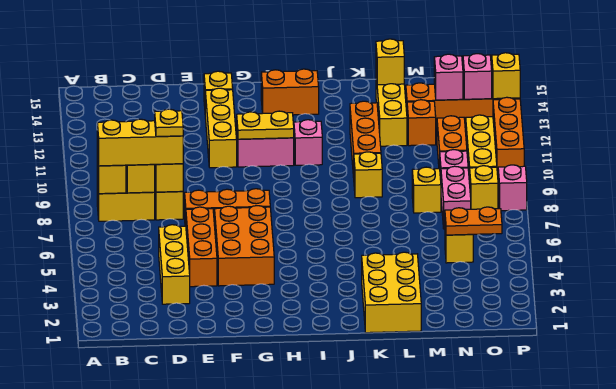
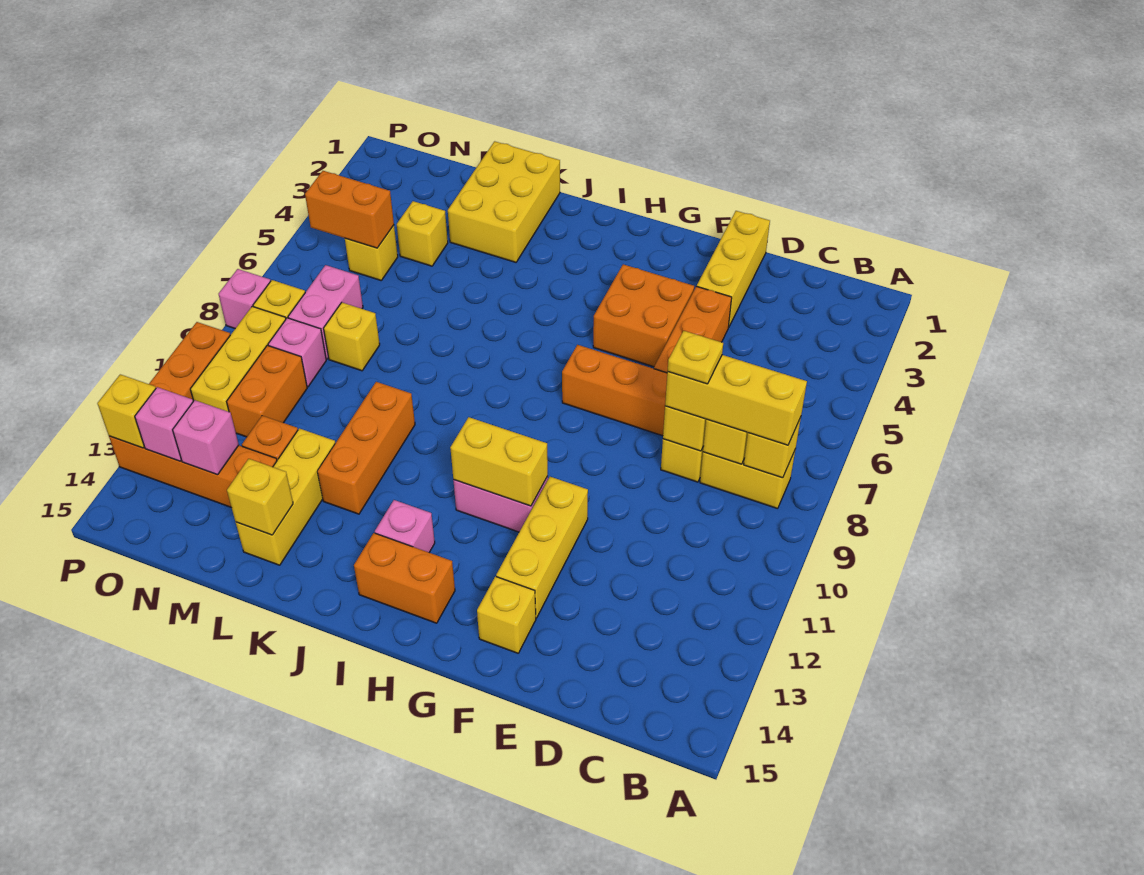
yellow 1x3 brick [159,225,190,304] -> yellow 1x3 brick moved to [697,211,770,328]
orange 2x3 brick [215,206,274,286] -> orange 2x2 brick [593,264,694,367]
yellow 1x2 plate [237,111,294,139] -> yellow 1x2 brick [450,417,548,506]
pink 1x1 brick [294,120,322,165] -> pink 1x1 brick moved to [375,500,435,552]
yellow 1x1 brick [354,152,382,198] -> yellow 1x1 brick moved to [397,201,448,266]
orange 1x2 plate [445,207,502,235] -> orange 1x2 brick [305,171,394,248]

